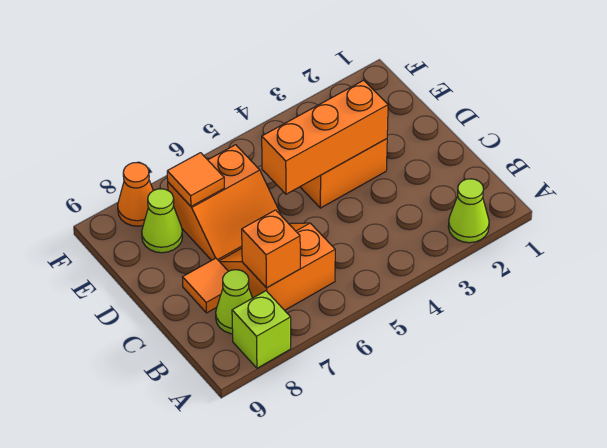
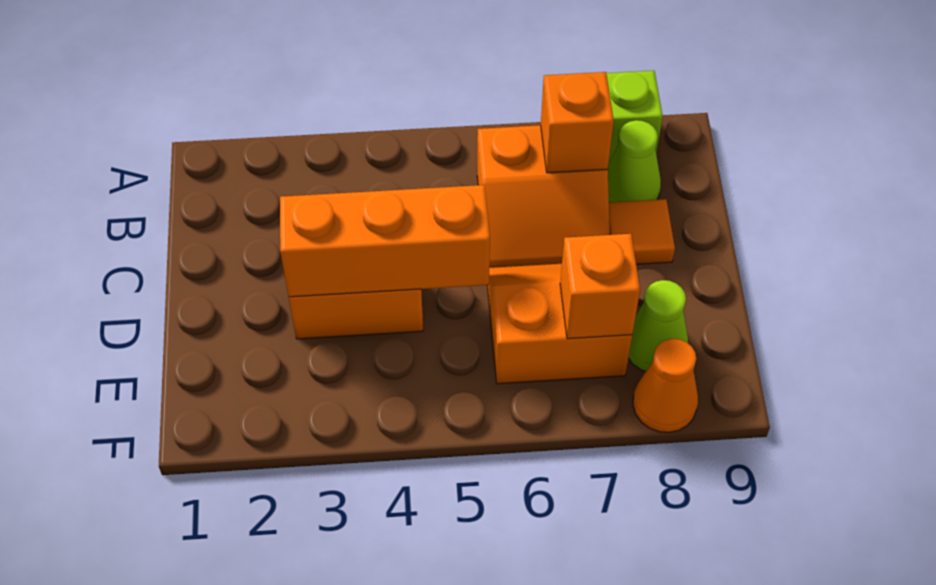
lime 1x1 cone [448,179,489,243] -> none
orange 1x1 tile [167,153,224,206] -> orange 1x1 brick [560,234,640,339]

